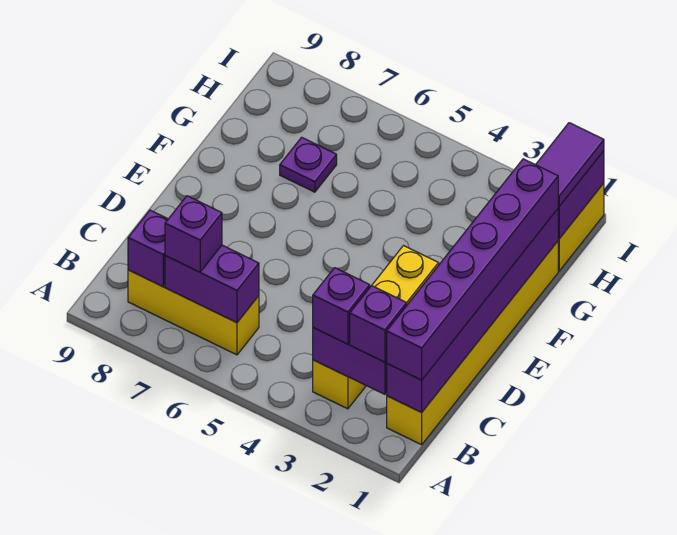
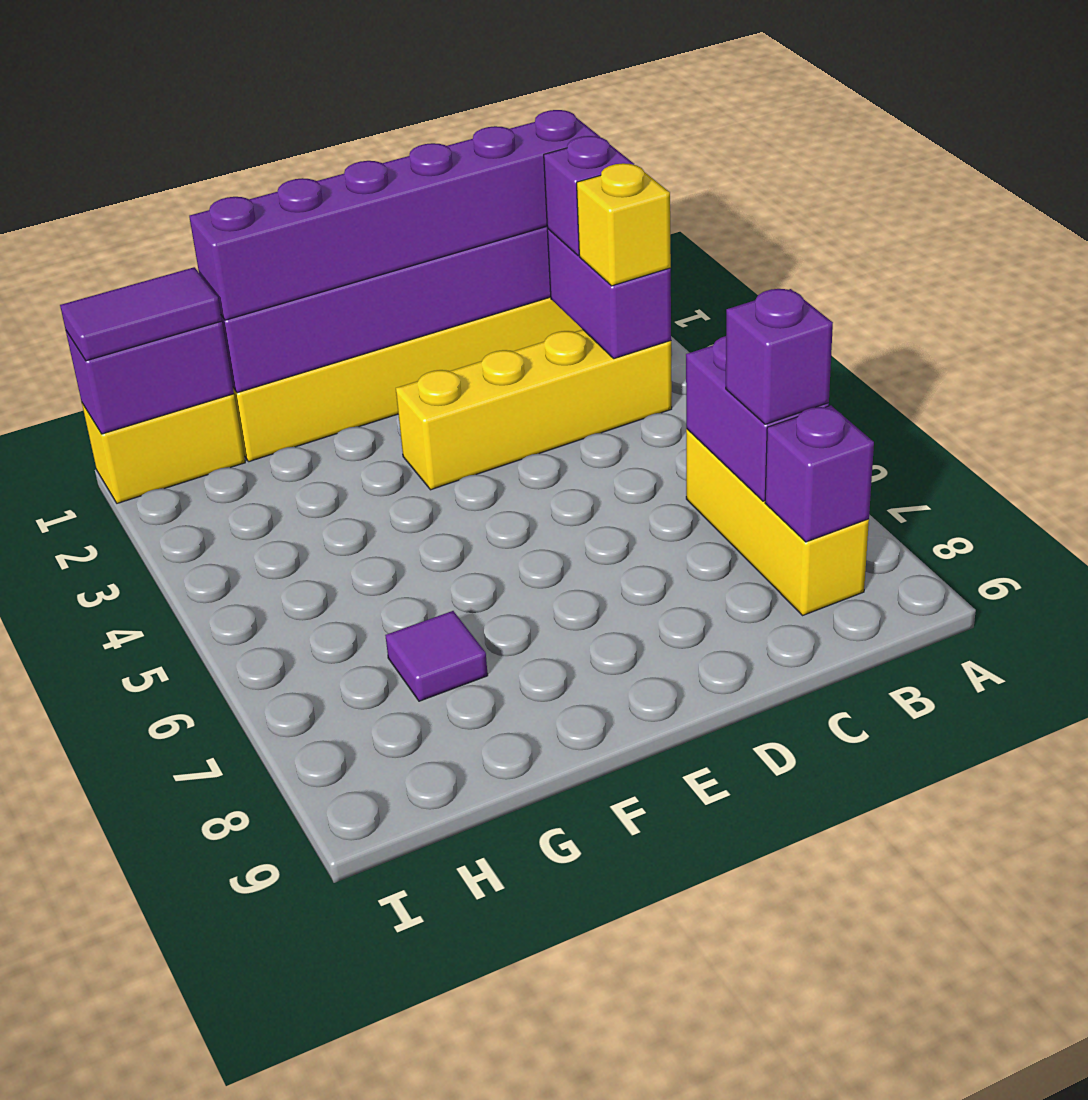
purple 1x1 brick [313,268,370,344] -> yellow 1x1 brick [577,163,671,286]
purple 1x1 plate [280,137,337,192] -> purple 1x1 tile [385,611,488,701]

